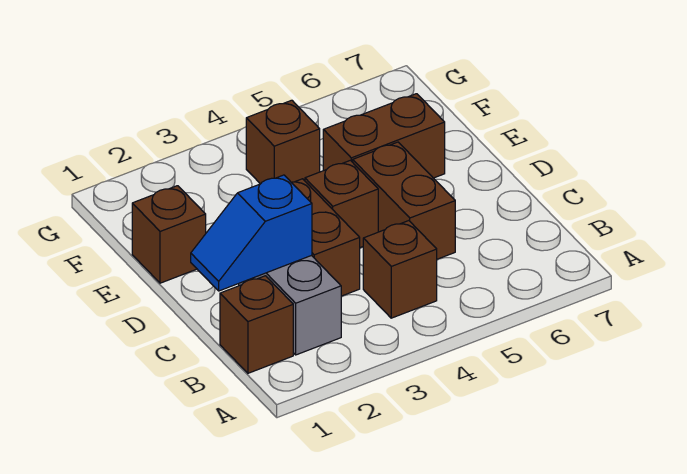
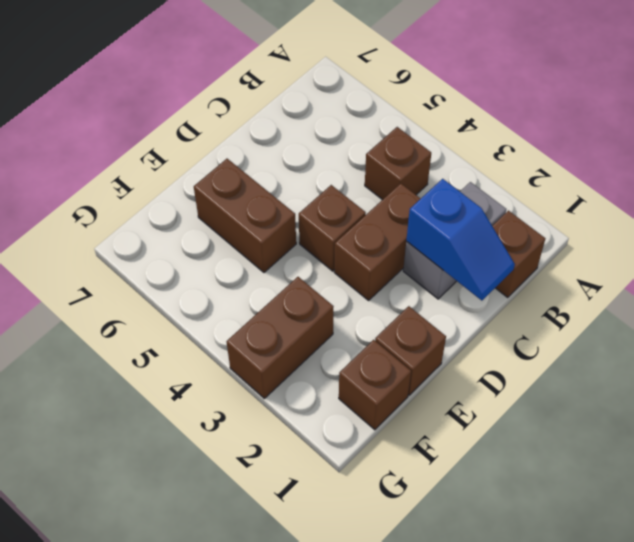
brown 1x2 brick [353,142,455,259] -> brown 1x2 brick moved to [227,277,334,398]
brown 1x1 brick [246,100,320,184] -> brown 1x1 brick moved to [339,340,411,430]

